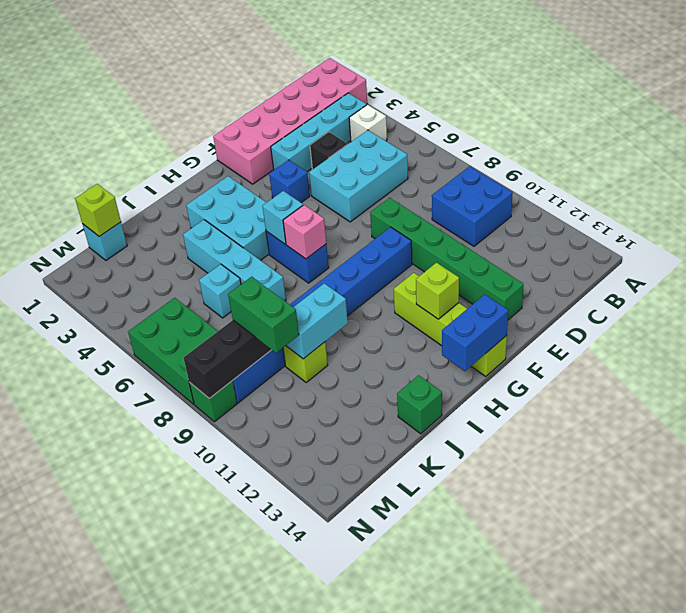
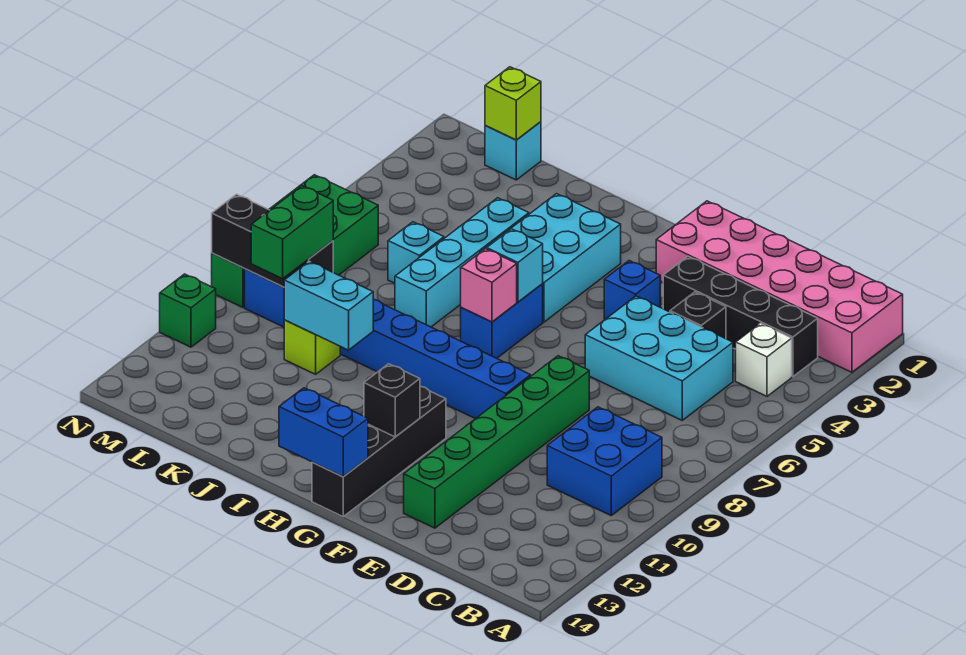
cyan 1x4 brick [271,93,367,172] -> black 1x4 brick [663,257,818,377]
lime 1x4 brick [394,273,507,376] -> black 1x4 brick [312,386,446,516]
lime 1x1 brick [416,263,459,319] -> black 1x1 brick [364,364,420,437]
green 1x1 brick [397,375,442,434] -> green 1x1 brick moved to [160,274,216,347]

